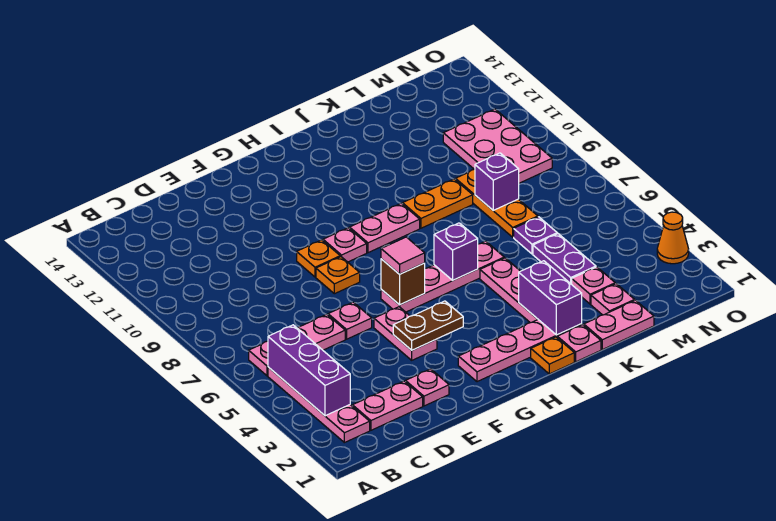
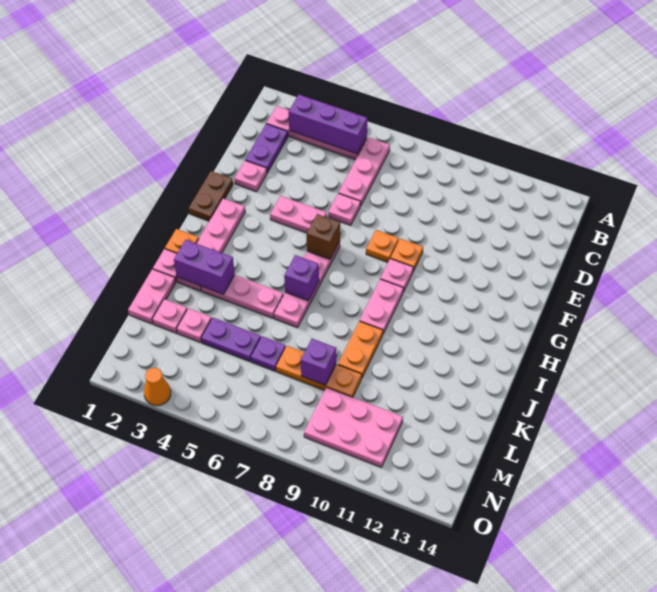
pink 1x2 plate [353,381,423,430] -> purple 1x2 plate [245,124,288,173]
brown 1x2 plate [393,301,463,350] -> brown 1x2 plate moved to [189,171,233,221]
pink 1x1 tile [381,237,425,274] -> none

